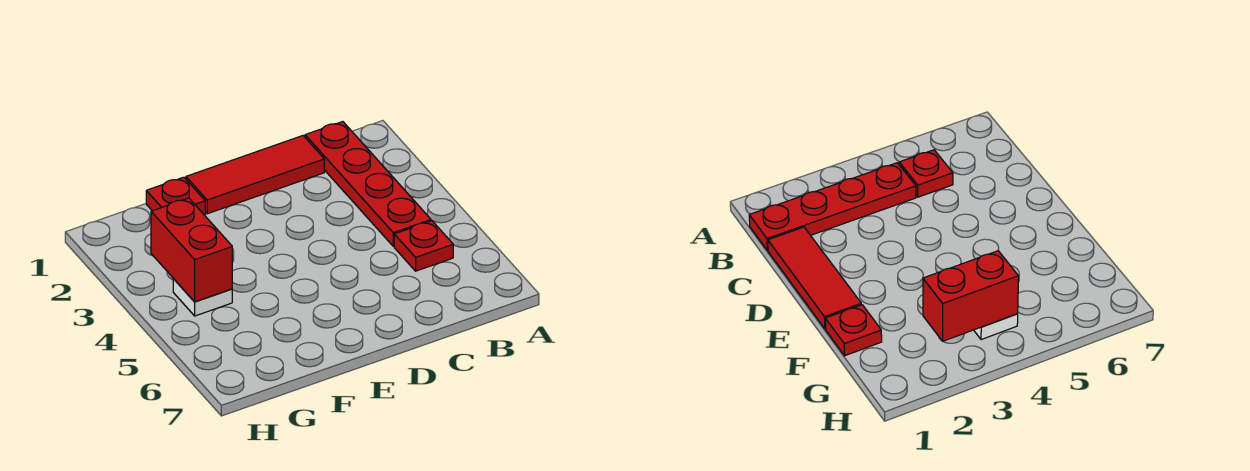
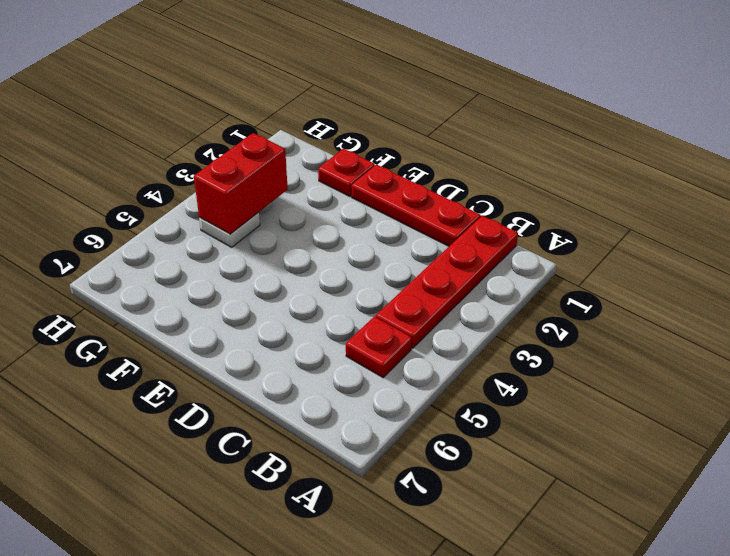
red 1x3 tile [186,136,324,214] -> red 1x3 plate [351,165,480,246]

